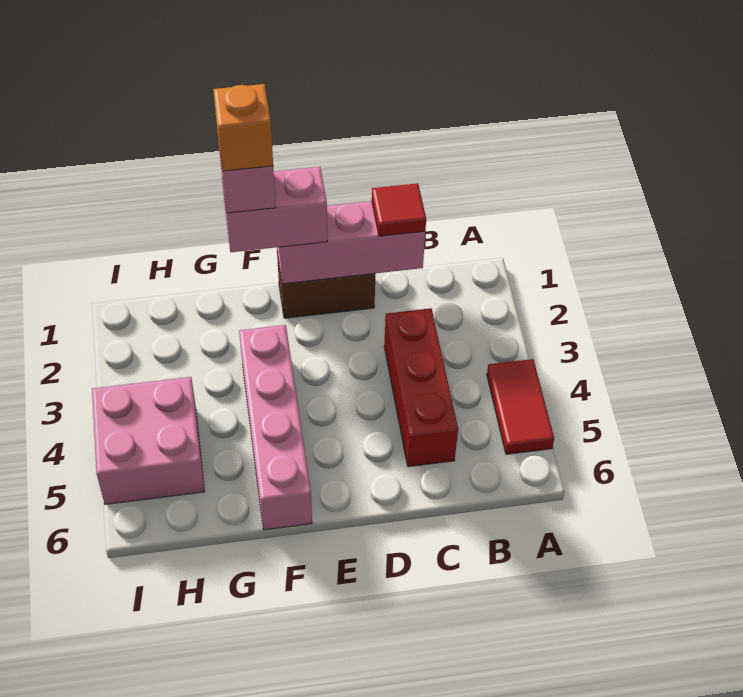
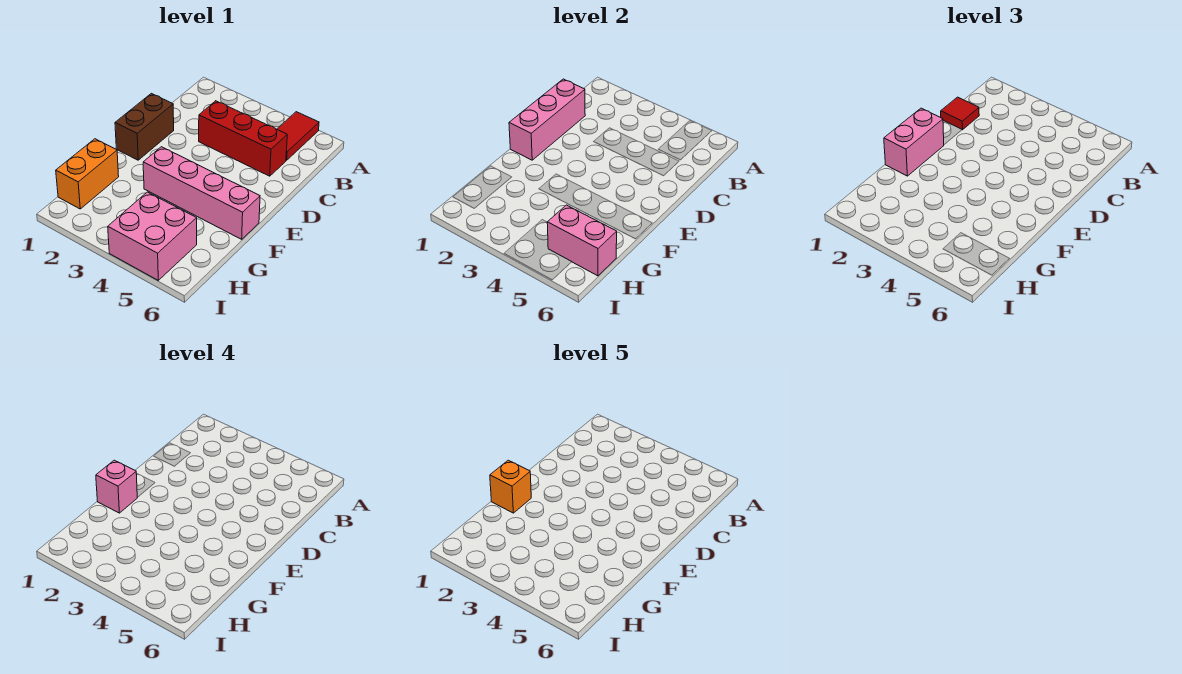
red 1x2 tile [487,359,554,454] -> red 1x2 tile turned to [277,112,319,160]
none -> orange 1x2 brick [56,139,119,209]
none -> pink 1x2 brick [547,205,617,276]

